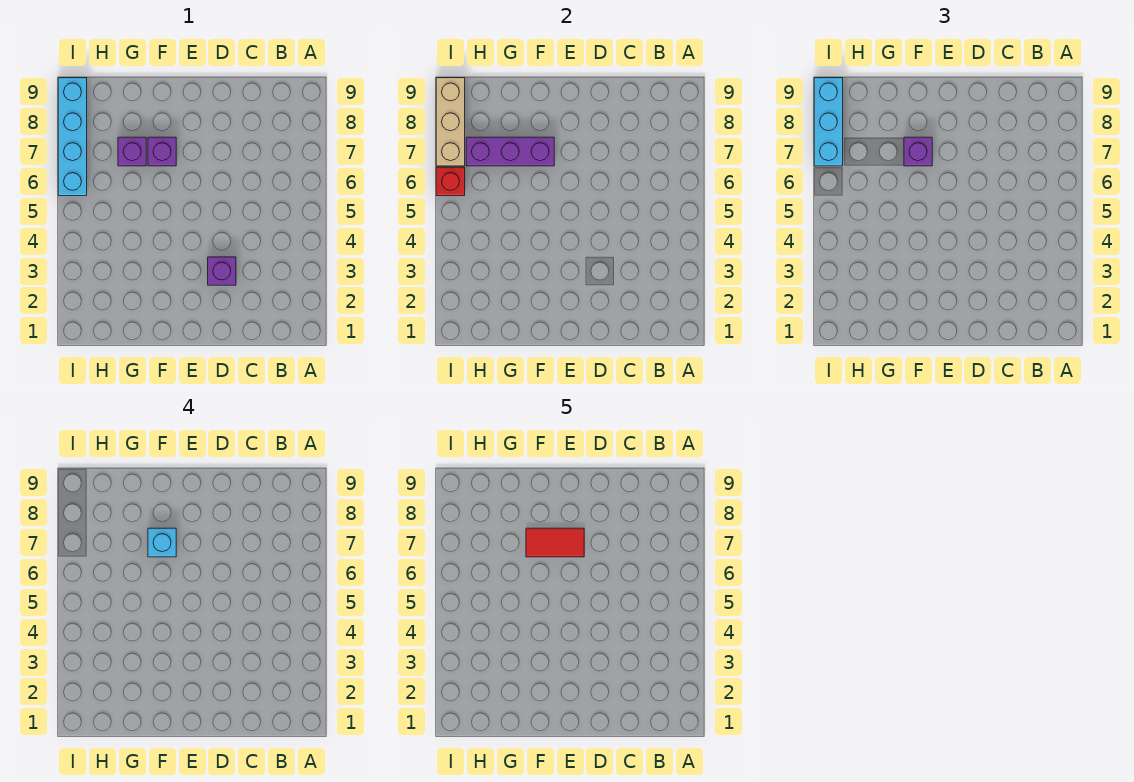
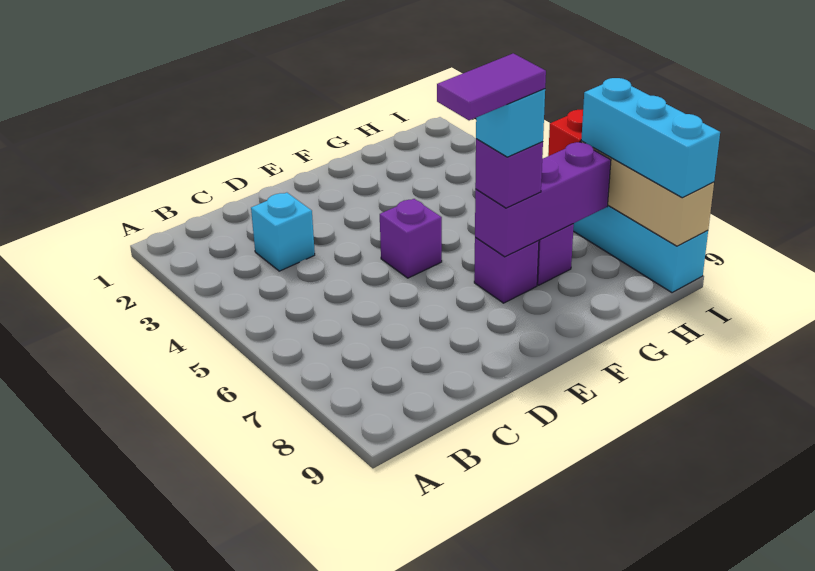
none -> cyan 1x1 brick [251,193,315,271]
purple 1x1 brick [208,257,236,285] -> purple 1x1 brick moved to [380,199,442,278]
red 1x2 tile [526,528,584,557] -> purple 1x2 tile [437,53,546,120]

